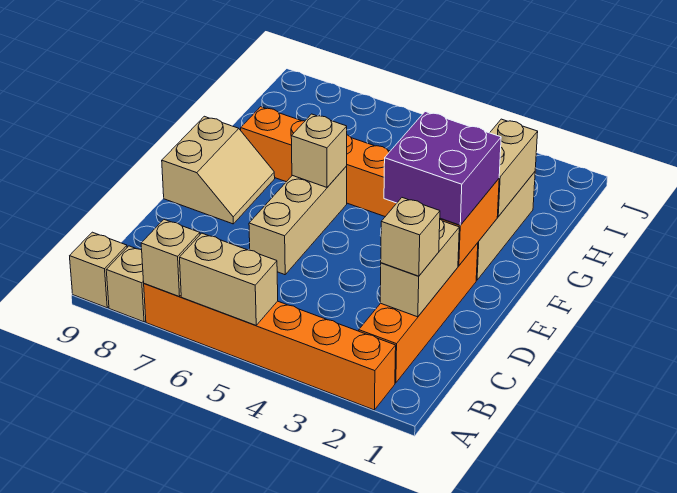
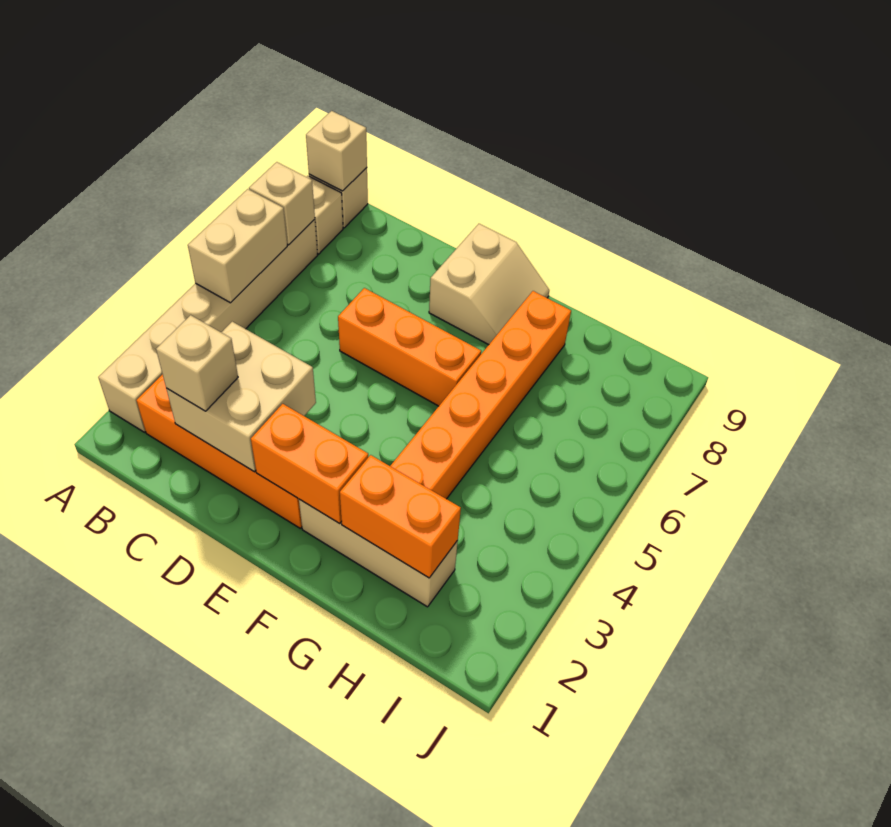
orange 1x6 brick [144,284,396,410] -> tan 1x6 brick [98,219,318,432]
tan 1x2 brick [380,220,459,317] -> tan 2x2 brick [166,322,316,472]
tan 1x3 brick [249,166,347,275] -> orange 1x3 brick [338,288,481,406]
purple 2x2 brick [384,112,501,225] -> none
tan 2x2 slope [162,116,275,224] -> tan 2x2 slope turned to [429,224,549,345]
tan 1x1 brick [291,114,347,187] -> tan 1x1 brick moved to [306,111,367,191]
tan 1x2 brick [490,119,538,216] -> orange 1x2 brick [340,455,461,578]

